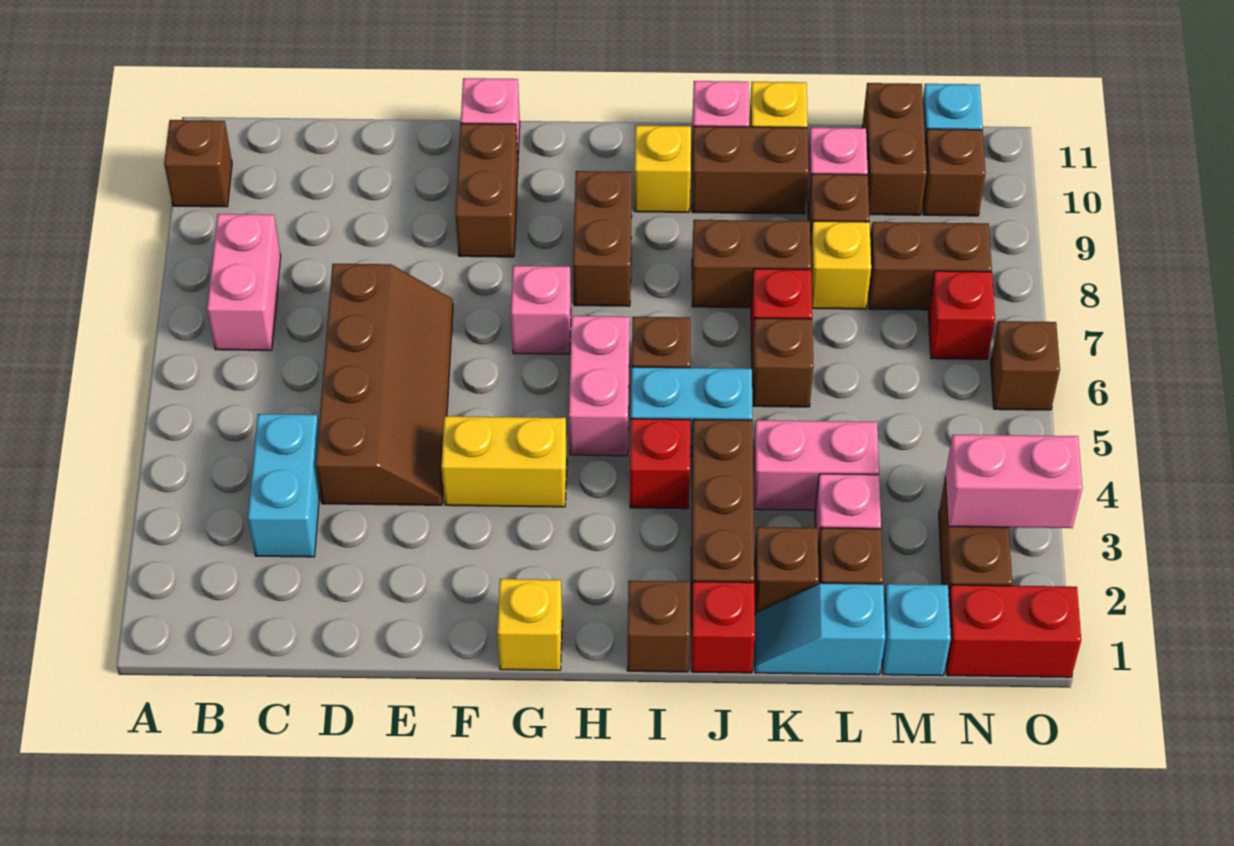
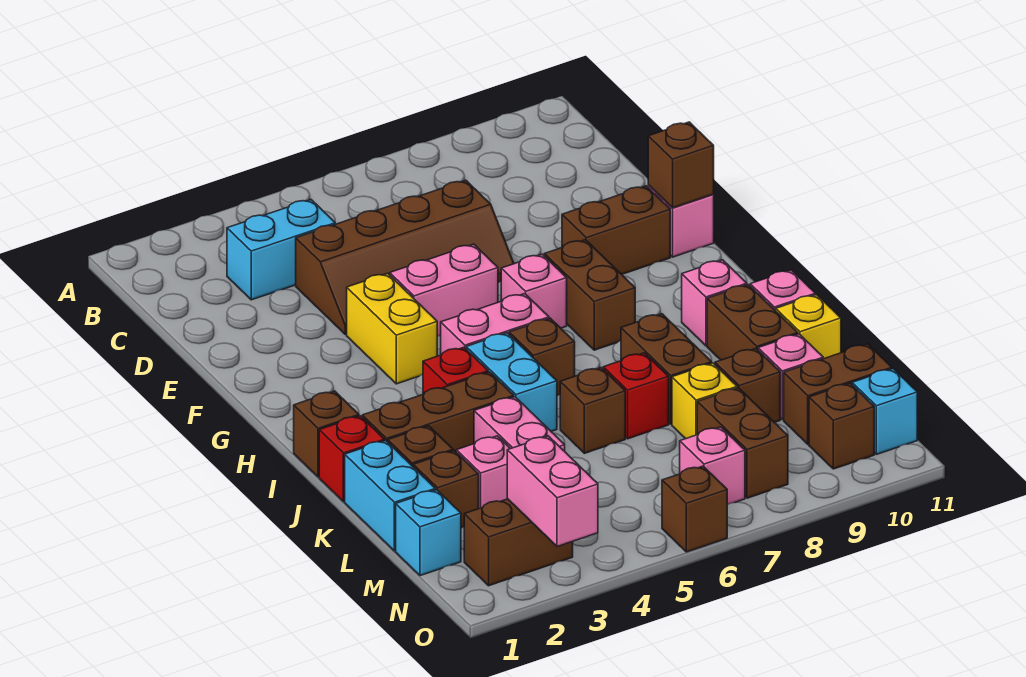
brown 1x1 brick [164,120,232,207] -> brown 1x1 brick moved to [648,122,714,208]
pink 1x2 brick [207,214,281,350] -> pink 1x2 brick moved to [390,244,498,337]
yellow 1x1 brick [497,579,562,670] -> none
brown 1x2 brick [573,171,632,306] -> brown 1x2 brick turned to [544,240,635,350]
yellow 1x1 brick [634,126,691,212] -> pink 1x1 brick [682,260,747,346]
cyan 1x2 slope [755,583,885,675] -> cyan 1x2 brick [345,440,435,551]
red 1x2 brick [946,585,1081,677] -> none
red 1x1 brick [928,271,995,359] -> pink 1x1 brick [680,427,745,505]

